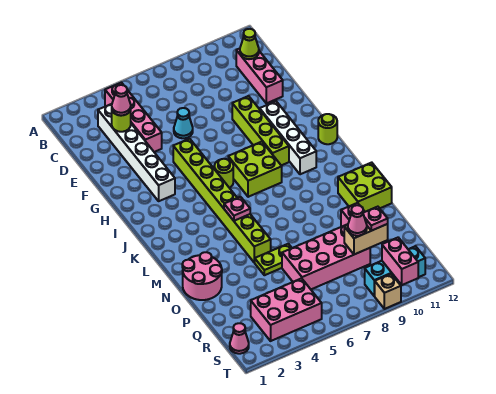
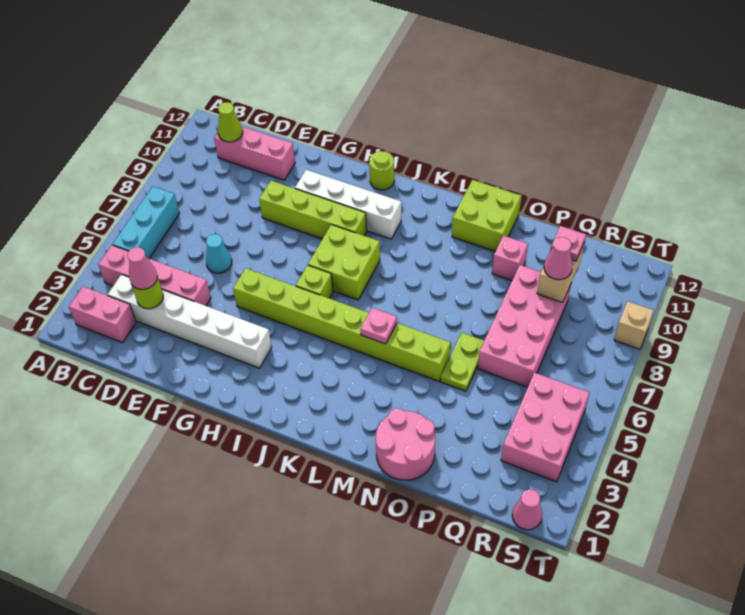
lime 1x1 round brick [214,159,233,188] -> lime 1x1 brick [296,265,333,298]
cyan 1x3 brick [365,246,425,296] -> cyan 1x3 brick moved to [113,186,179,258]
pink 1x2 brick [382,238,418,285] -> pink 1x2 brick moved to [69,287,136,343]

